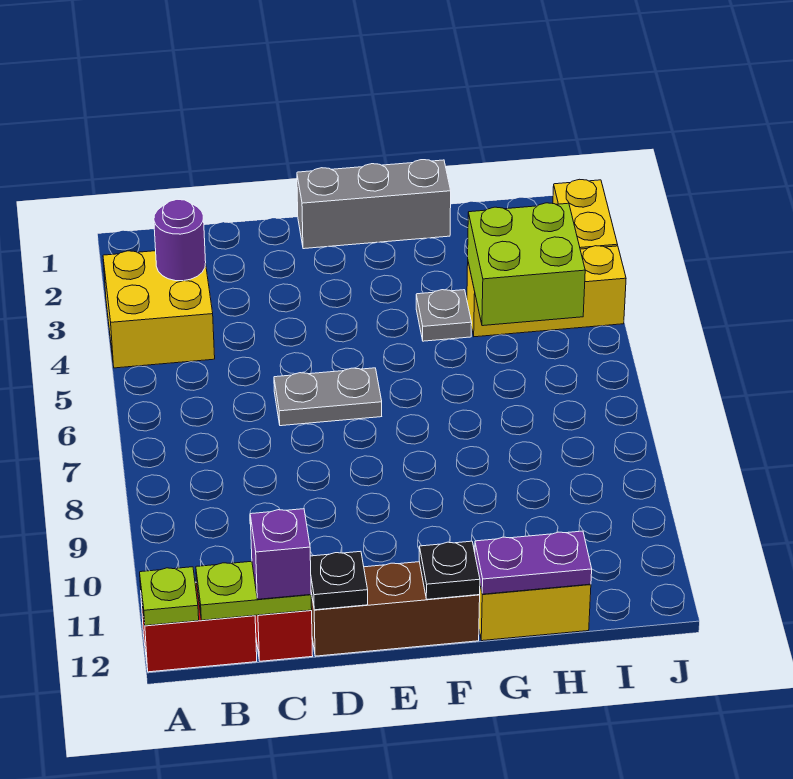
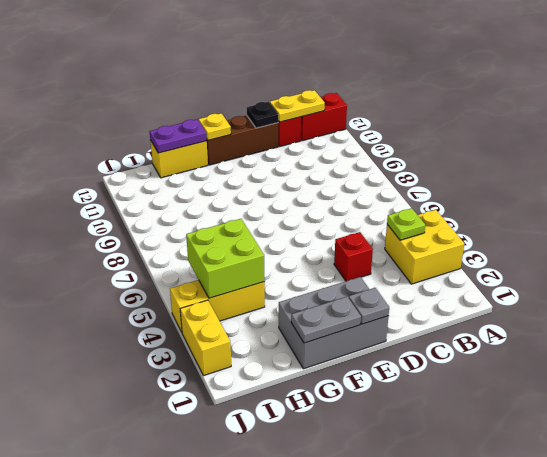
lime 1x1 plate [140,567,199,626] -> lime 1x1 plate moved to [387,208,425,240]
purple 1x1 round brick [154,199,206,281] -> none
lime 1x2 plate [196,561,312,620] -> yellow 1x2 plate [270,90,325,122]
purple 1x1 brick [250,509,311,599] -> none
none -> red 1x1 brick [334,232,373,281]
grey 1x2 plate [274,368,382,426] -> grey 1x2 plate moved to [291,297,361,343]
grey 1x3 brick [297,160,451,249] -> grey 2x3 brick [279,277,389,369]
black 1x1 plate [419,541,480,599] -> yellow 1x1 plate [199,113,231,140]
grey 1x1 plate [416,290,472,341] -> grey 1x1 plate moved to [349,288,389,324]

